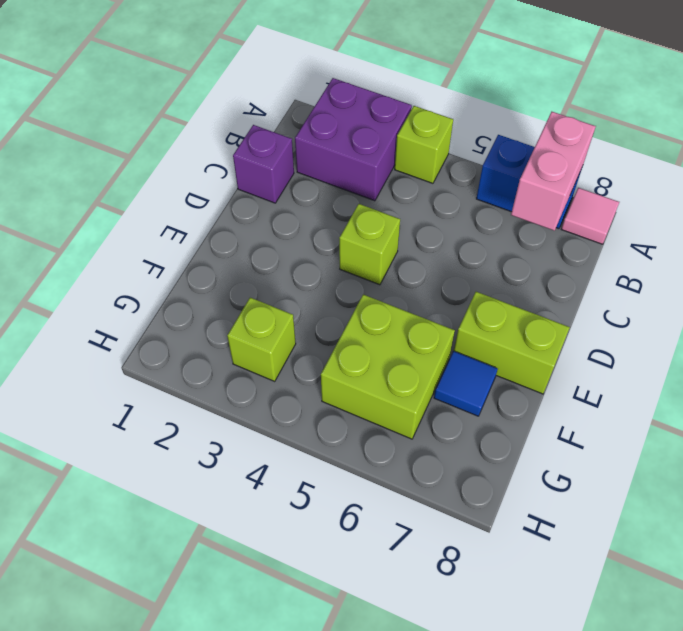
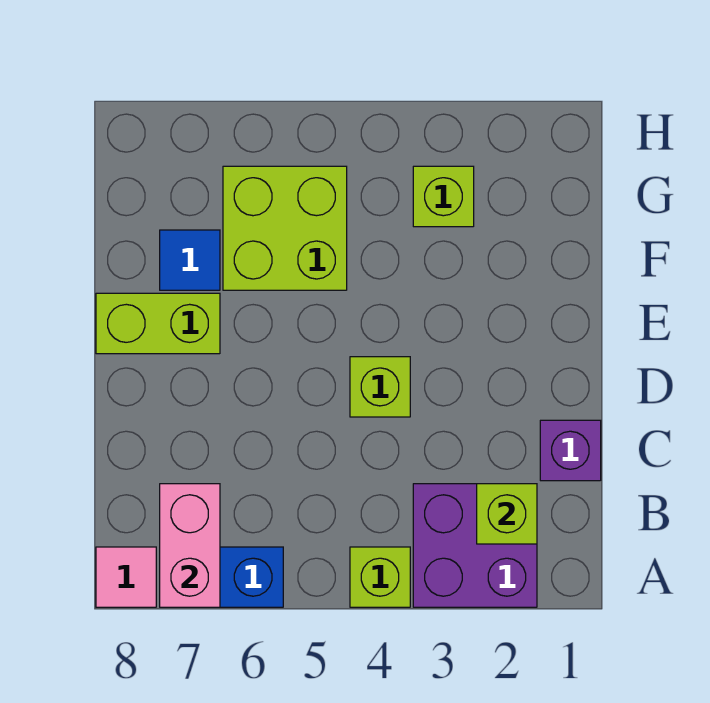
none -> lime 1x1 brick [477,484,537,544]

